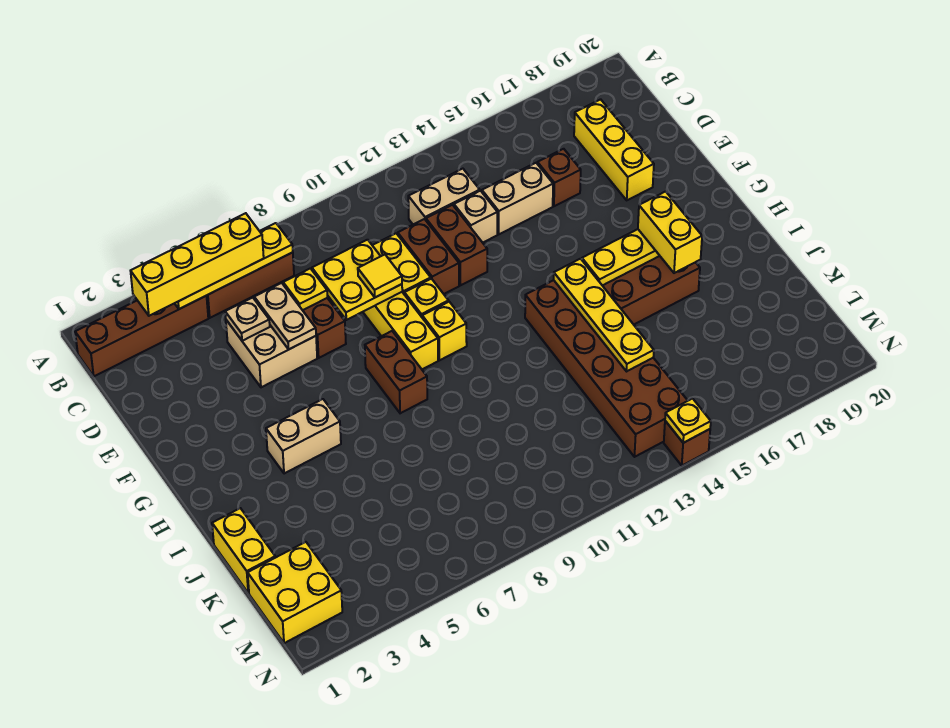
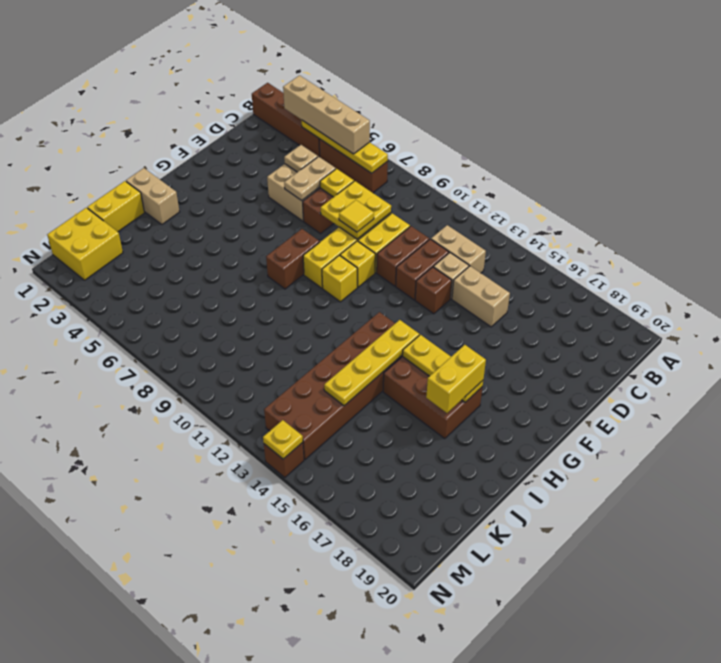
yellow 1x4 brick [131,213,264,316] -> tan 1x4 brick [283,75,370,154]
yellow 1x3 brick [574,99,654,200] -> none
brown 1x1 brick [537,149,581,206] -> brown 1x1 brick moved to [415,267,452,314]
tan 1x2 brick [266,399,341,474] -> tan 1x2 brick moved to [126,168,179,224]

